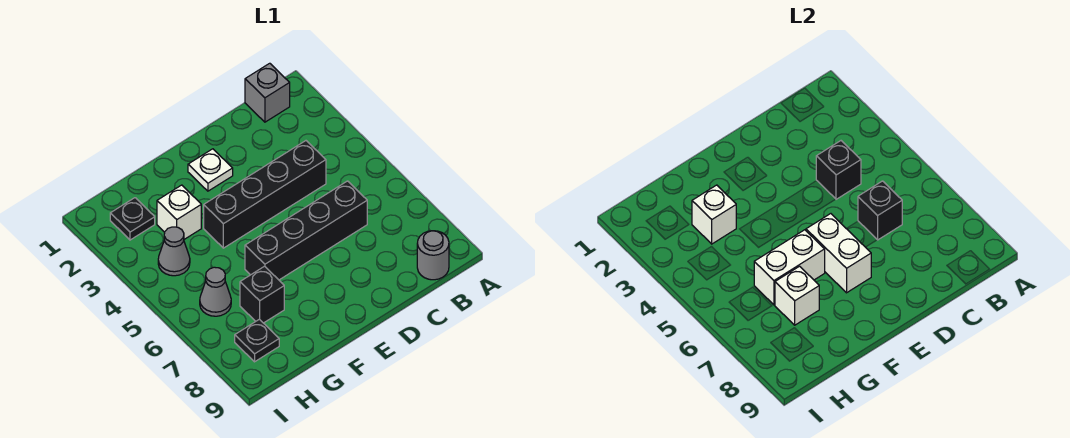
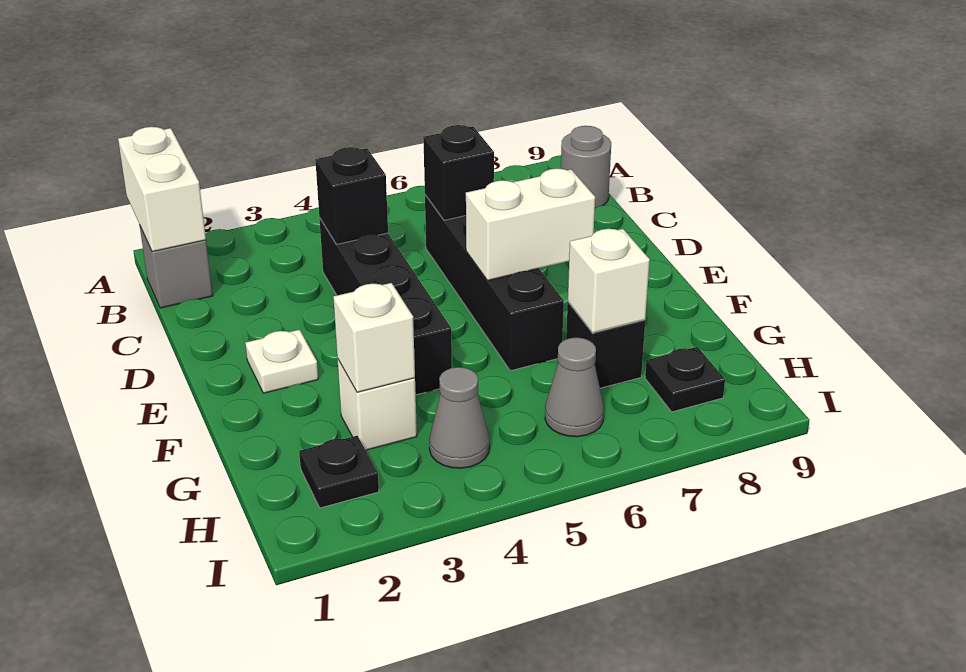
white 1x2 brick [754,230,825,305] -> white 1x2 brick moved to [118,127,206,252]

